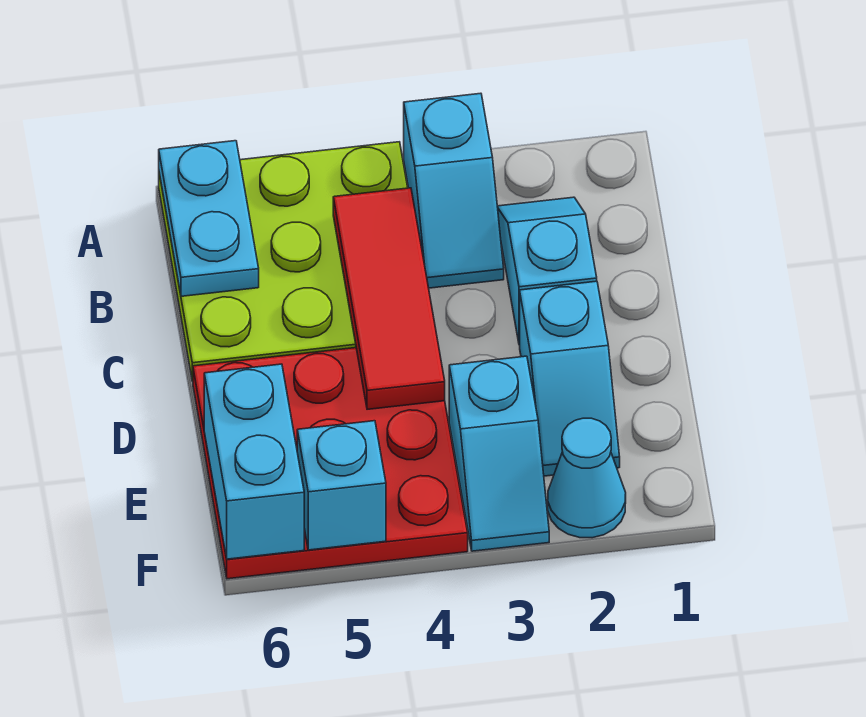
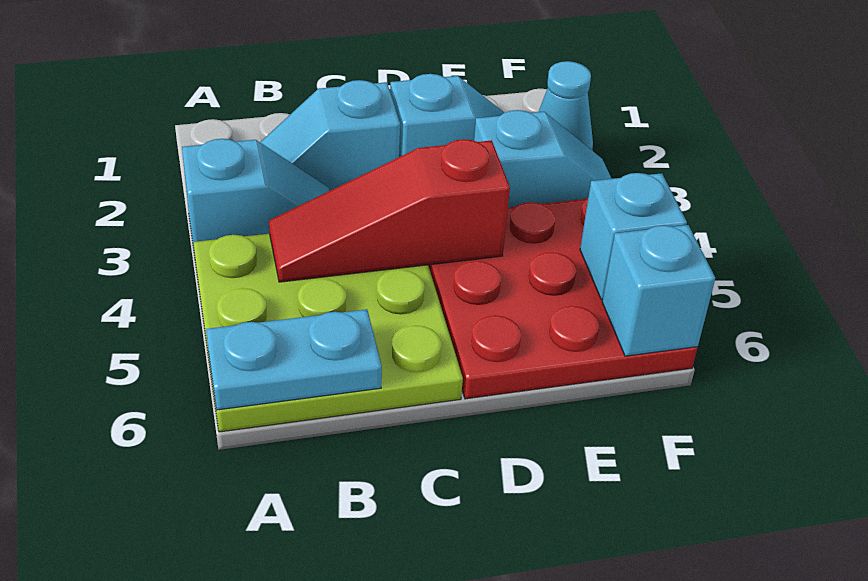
red 1x3 tile [333,188,445,409] -> red 1x3 slope [269,139,510,282]
cyan 1x2 brick [204,364,304,559] -> cyan 1x1 brick [602,225,715,356]

